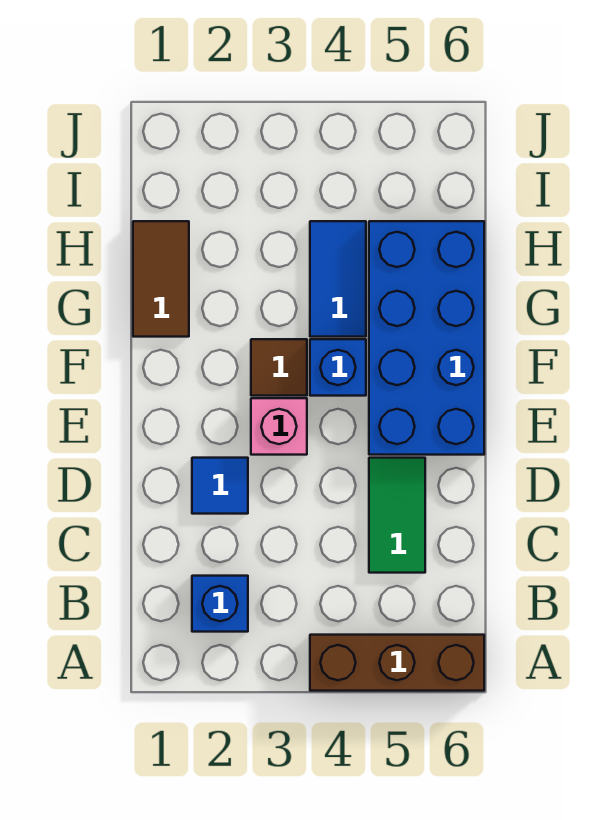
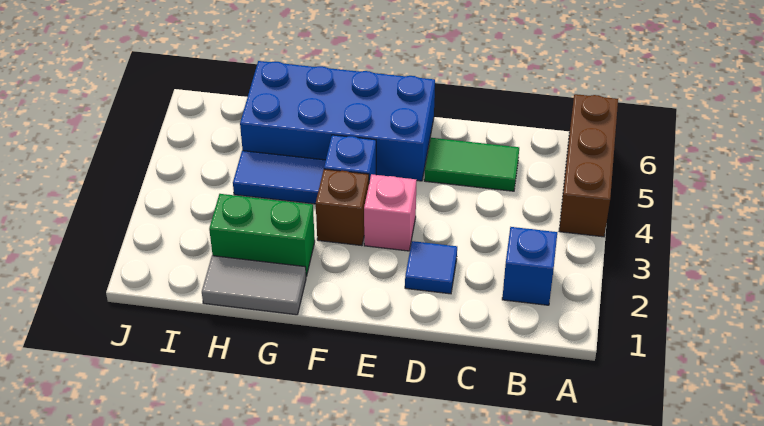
brown 1x1 tile [251,339,307,396] -> brown 1x1 brick [316,169,369,246]
brown 1x2 tile [133,221,189,337] -> grey 1x2 tile [202,256,306,315]
none -> green 1x2 brick [209,194,315,276]

